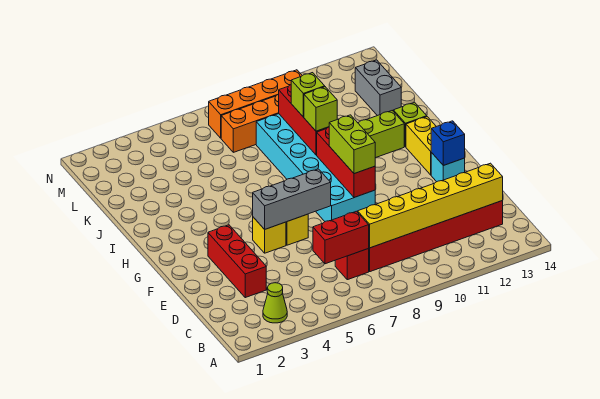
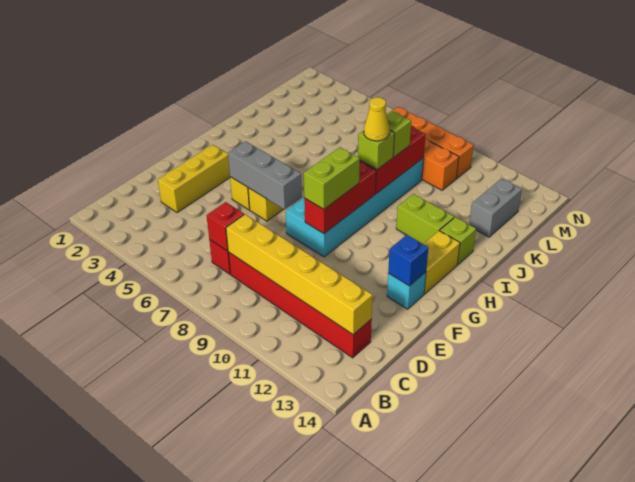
lime 1x1 cone [263,283,287,323] -> none
red 1x2 brick [313,211,369,264] -> red 1x1 brick [206,202,244,251]
red 1x3 brick [208,225,266,298] -> yellow 1x3 brick [158,145,230,213]
none -> yellow 1x1 cone [364,97,390,141]

